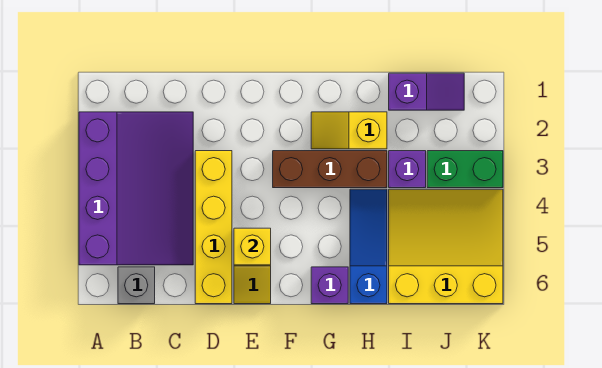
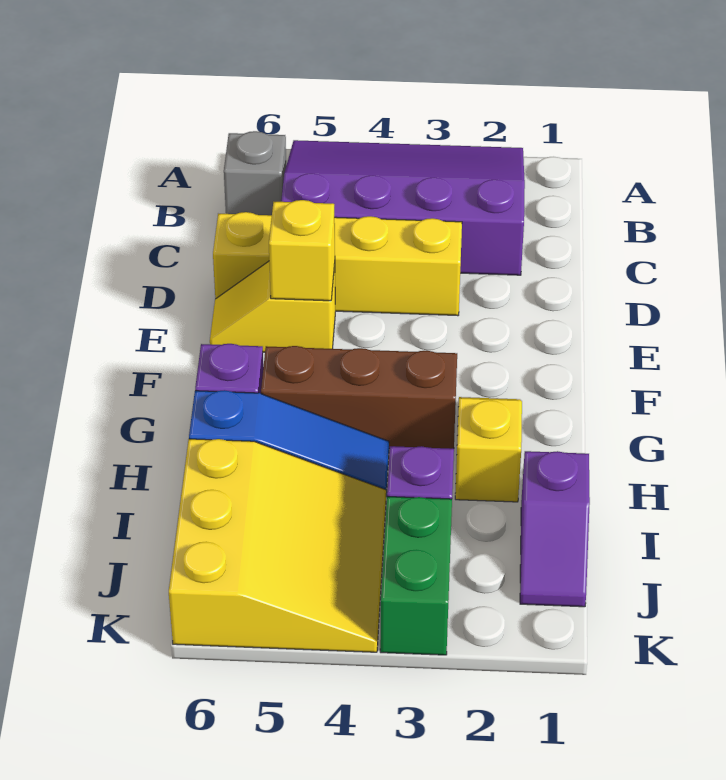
purple 3x4 slope [79,112,193,265] -> purple 3x4 slope turned to [281,140,525,275]
brown 1x3 brick [273,151,387,188] -> brown 1x3 brick turned to [261,346,457,449]

